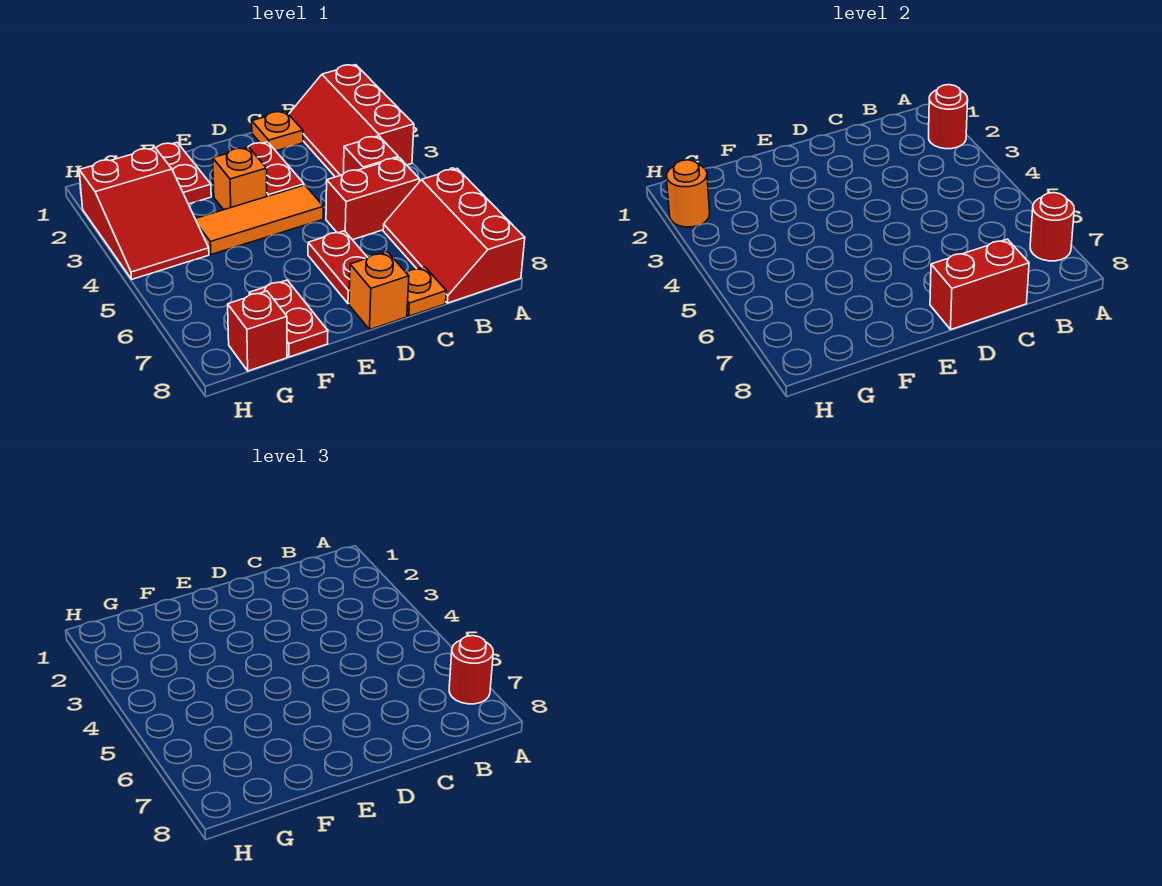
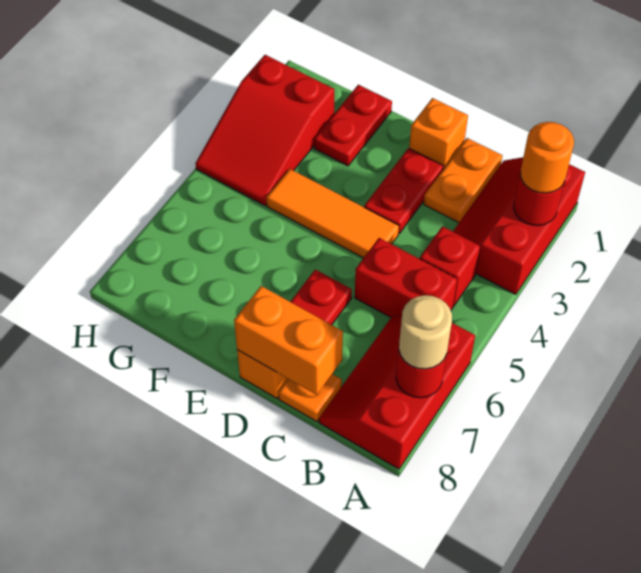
red 1x1 round brick [449,636,493,704] -> tan 1x1 round brick [399,295,452,369]
orange 1x1 plate [252,111,303,151] -> orange 1x2 plate [424,138,502,223]
red 1x2 brick [930,239,1029,329] -> orange 1x2 brick [234,286,343,395]
orange 1x1 brick [213,147,267,210] -> orange 1x1 brick moved to [409,98,468,169]
red 1x2 plate [249,280,328,357] -> none
red 1x1 brick [228,291,287,371] -> none
orange 1x1 round brick [666,160,710,227] -> orange 1x1 round brick moved to [521,122,574,193]

